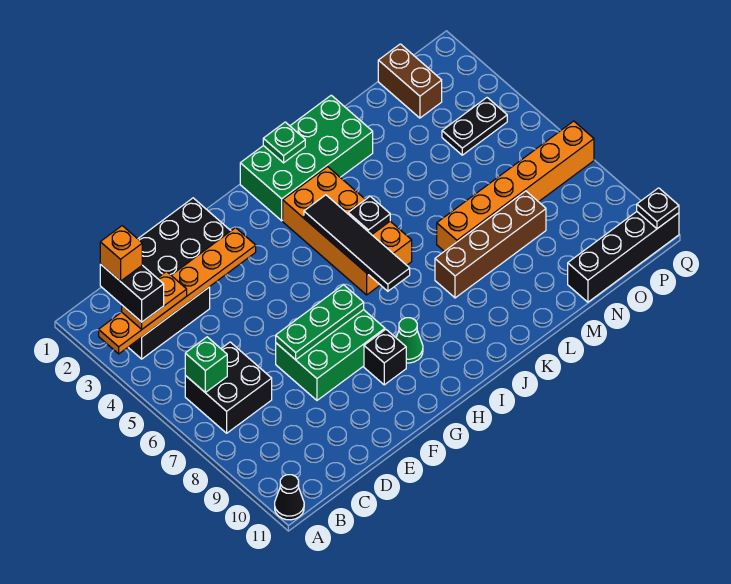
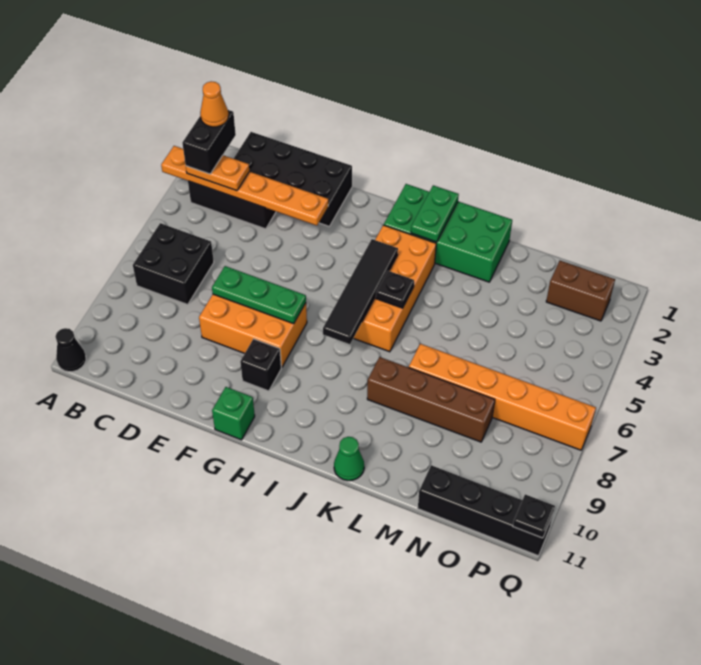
orange 1x1 brick [100,226,142,281] -> orange 1x1 cone [200,81,228,127]
green 1x1 brick [185,337,227,393] -> green 1x1 brick moved to [212,387,255,440]
green 2x3 brick [276,310,385,400] -> orange 2x3 brick [199,294,307,367]
green 1x1 cone [396,318,423,363] -> green 1x1 cone moved to [334,437,364,481]
green 1x1 plate [263,122,305,163] -> green 1x2 plate [411,185,459,242]
brown 1x2 brick [378,44,442,118] -> brown 1x2 brick turned to [546,261,615,321]
black 1x2 plate [442,98,507,155] -> none

